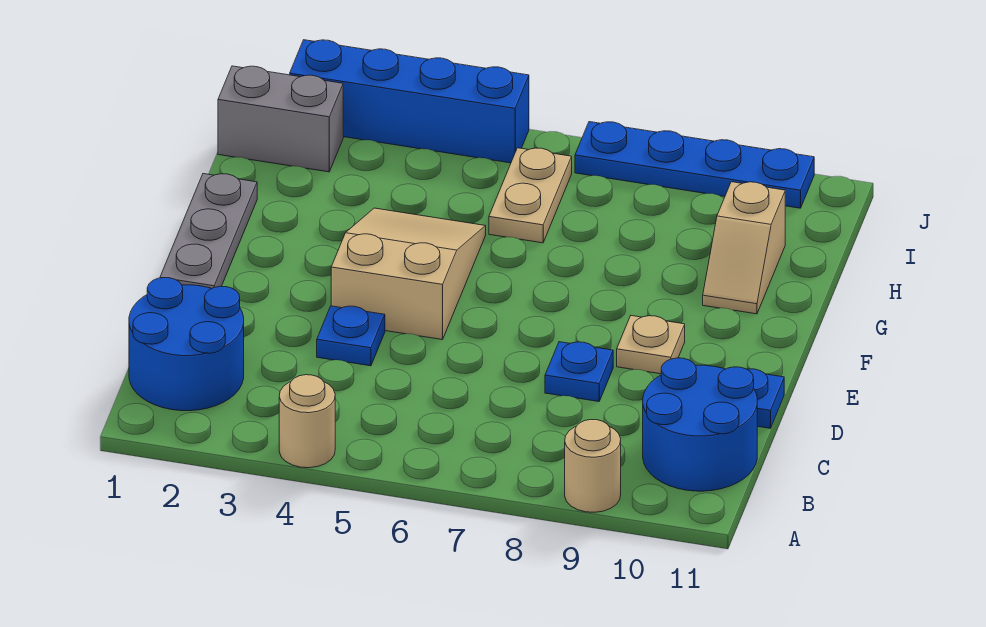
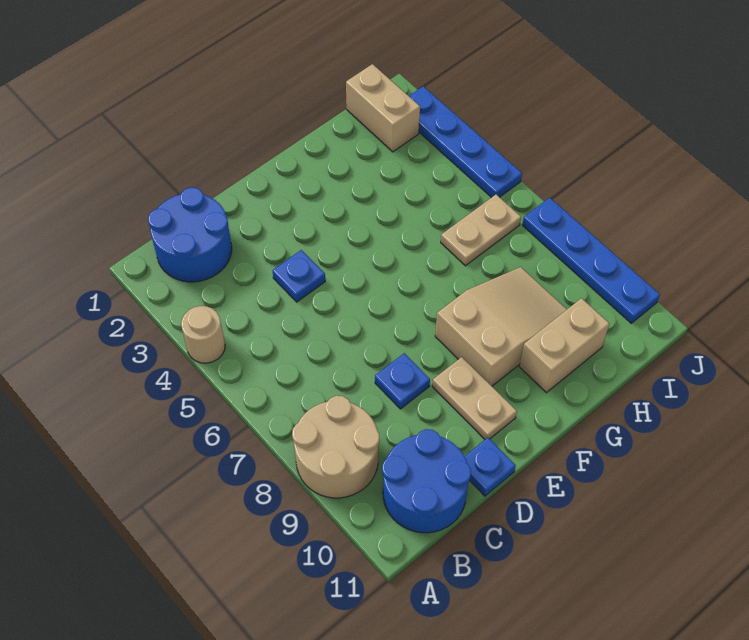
tan 1x1 round brick [565,420,621,512] -> tan 2x2 round brick [292,396,379,498]
grey 1x3 plate [160,174,257,289] -> none
tan 2x3 slope [331,208,486,340] -> tan 2x3 slope moved to [435,267,567,386]
tan 1x1 plate [617,316,685,374] -> tan 1x2 plate [432,357,517,439]
tan 1x2 slope [703,182,785,314] -> tan 1x2 brick [519,298,609,393]
grey 1x2 brick [218,66,343,172] -> tan 1x2 brick [346,64,420,152]
blue 1x4 brick [290,40,529,163] -> blue 1x4 plate [409,86,522,198]

